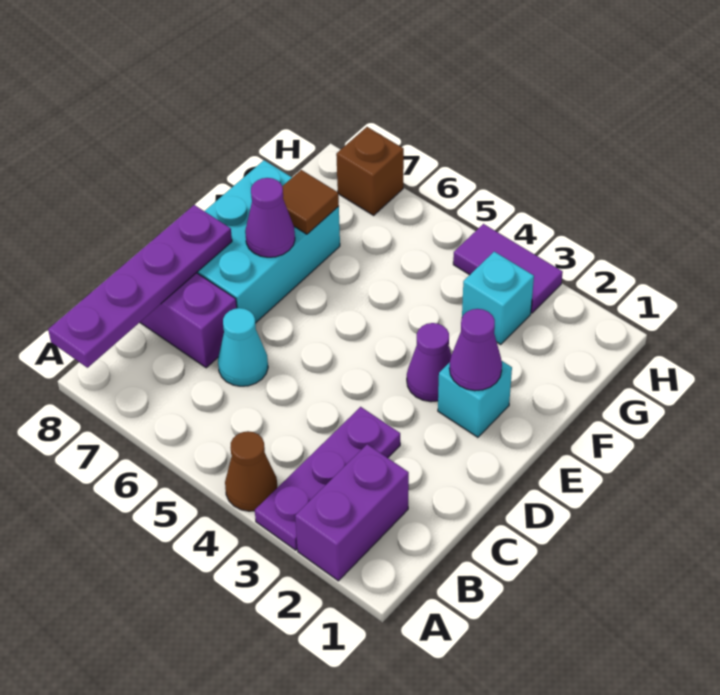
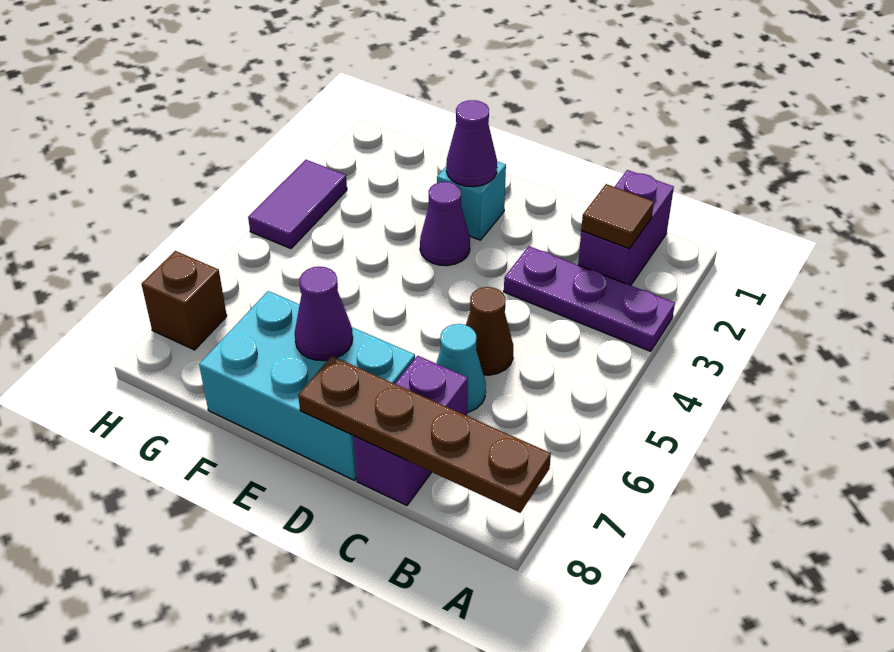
purple 1x2 brick [295,444,409,581] -> purple 1x2 brick turned to [578,170,674,285]
brown 1x1 cone [225,431,277,511] -> brown 1x1 cone moved to [466,287,513,375]
purple 1x4 plate [48,205,232,368] -> brown 1x4 plate [298,356,551,513]
brown 1x1 tile [282,170,339,234] -> brown 1x1 tile moved to [581,184,654,249]
cyan 1x1 brick [462,252,534,345] -> none

